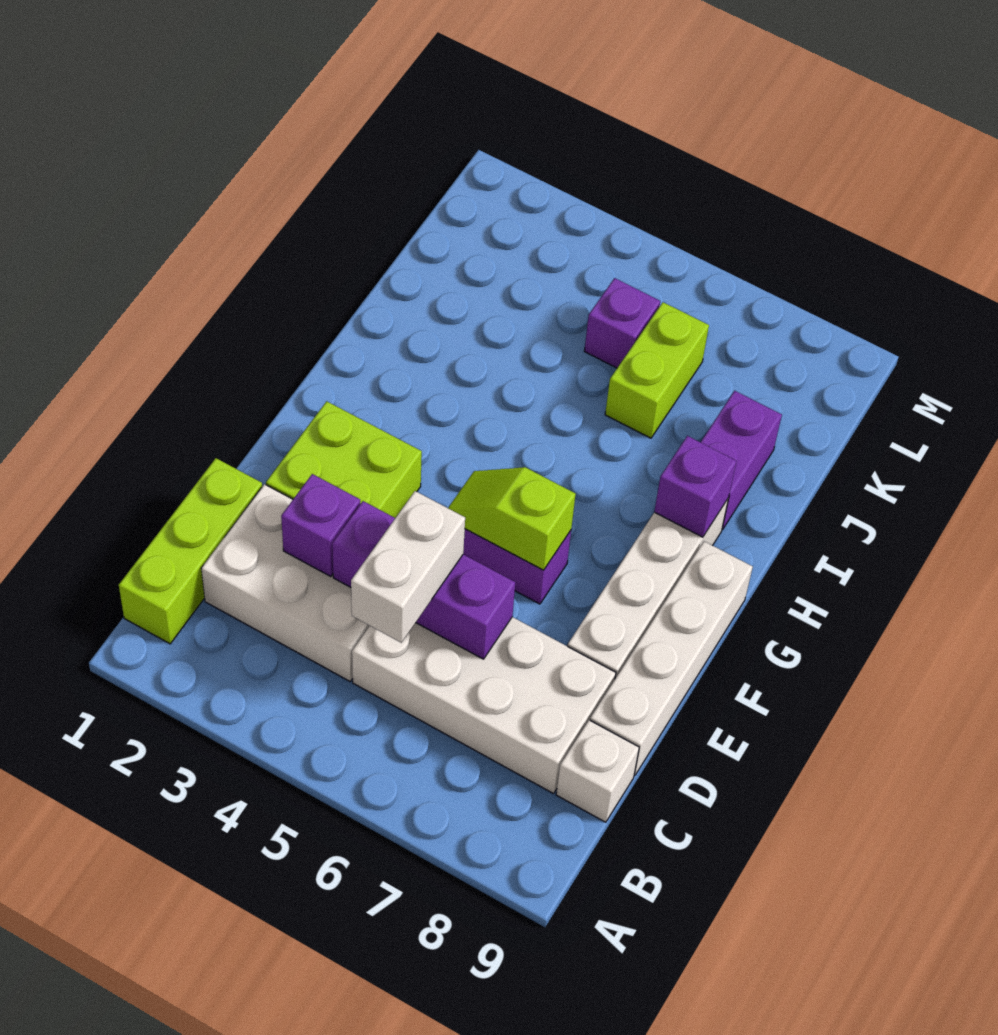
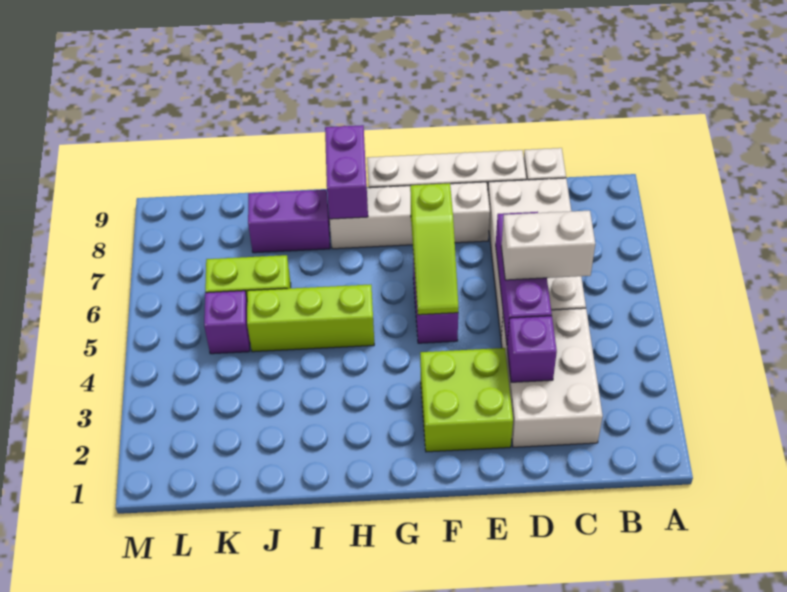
lime 1x3 brick [119,458,262,644] -> lime 1x3 brick moved to [247,285,374,352]
lime 1x2 slope [448,467,576,570] -> lime 1x3 slope [410,183,459,315]
purple 1x1 brick [654,436,736,537] -> purple 1x2 brick [325,125,368,219]

